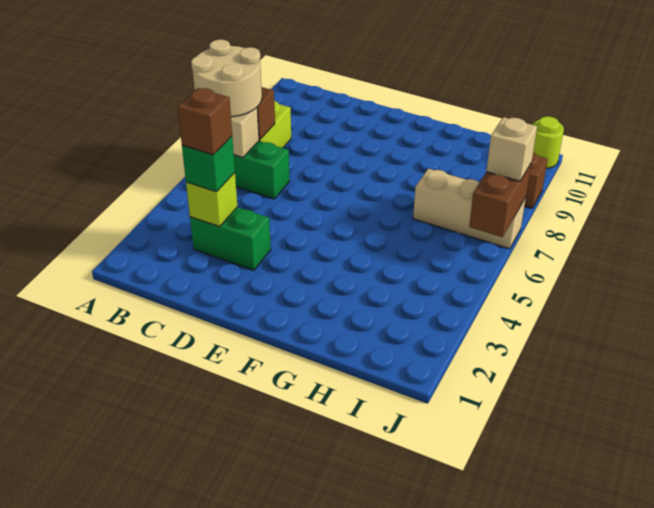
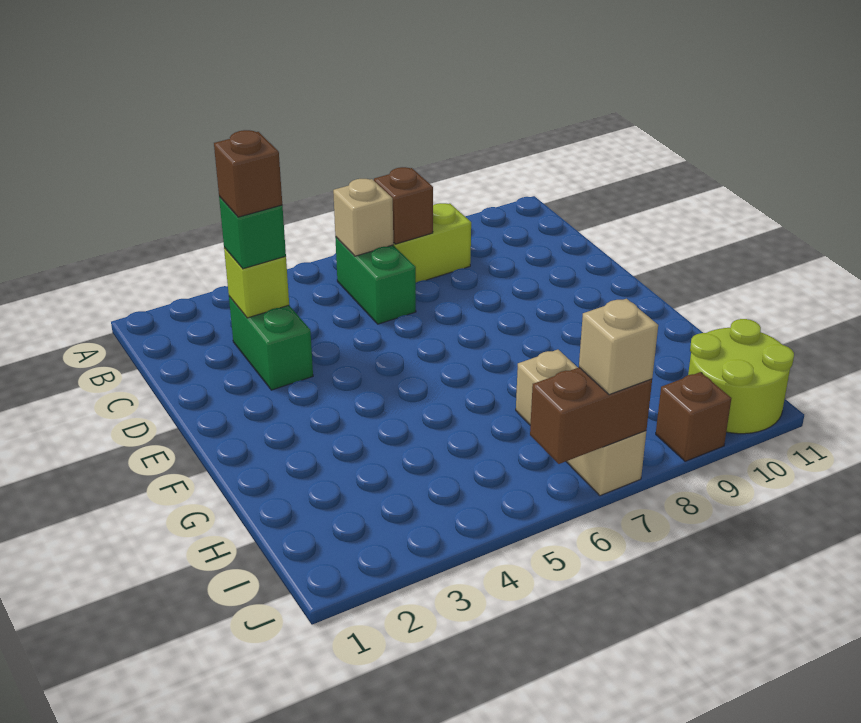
tan 2x2 round brick [191,39,262,117] -> none
lime 1x1 round brick [533,116,564,168] -> lime 2x2 round brick [688,319,794,434]

